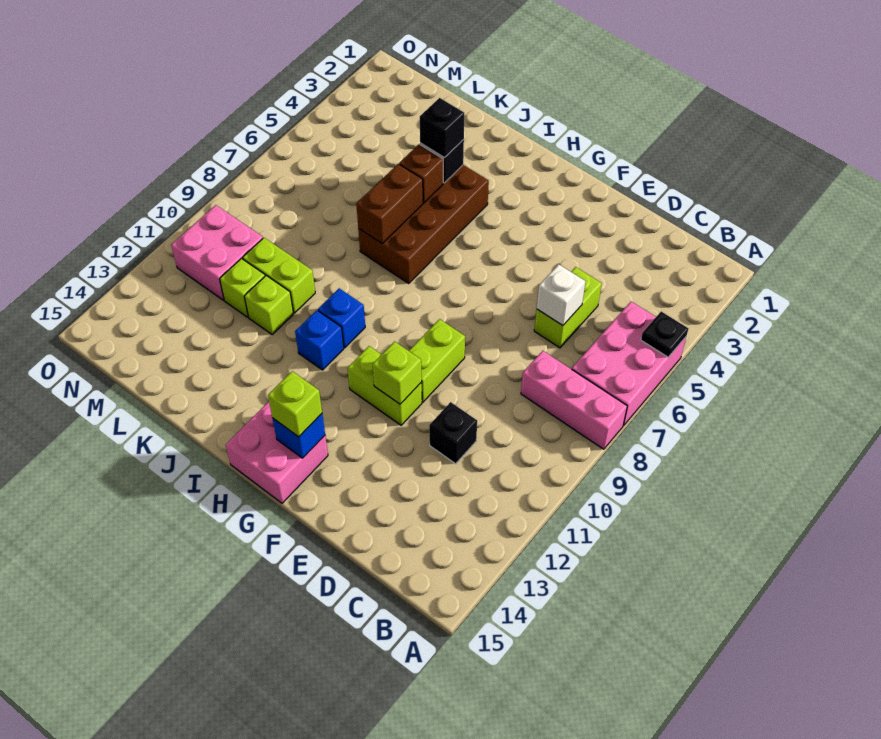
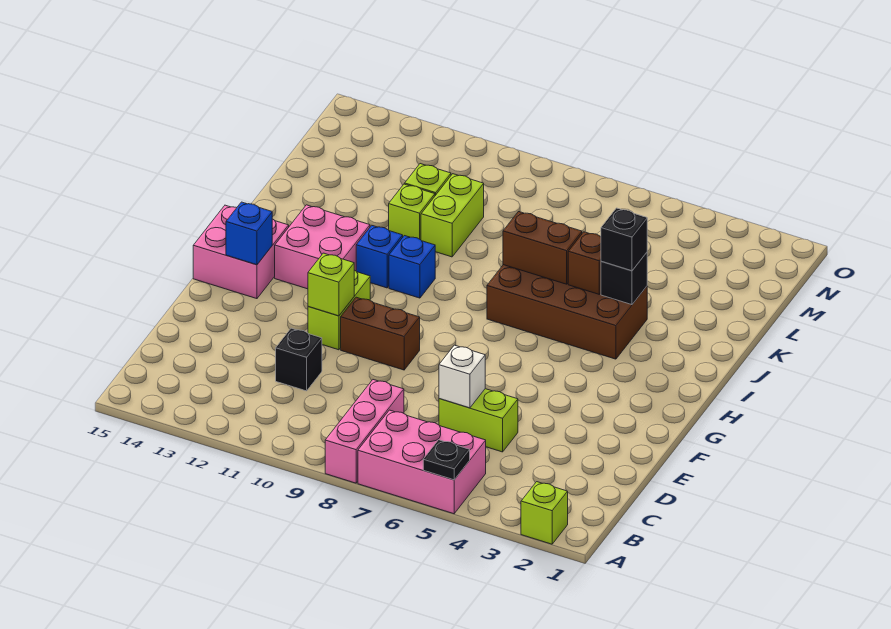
lime 1x2 brick [409,319,465,402] -> brown 1x2 brick [341,297,420,370]
lime 1x1 brick [268,371,322,437] -> lime 1x1 brick moved to [521,482,568,544]
pink 2x2 brick [171,205,263,300] -> pink 2x2 brick moved to [275,205,370,289]

